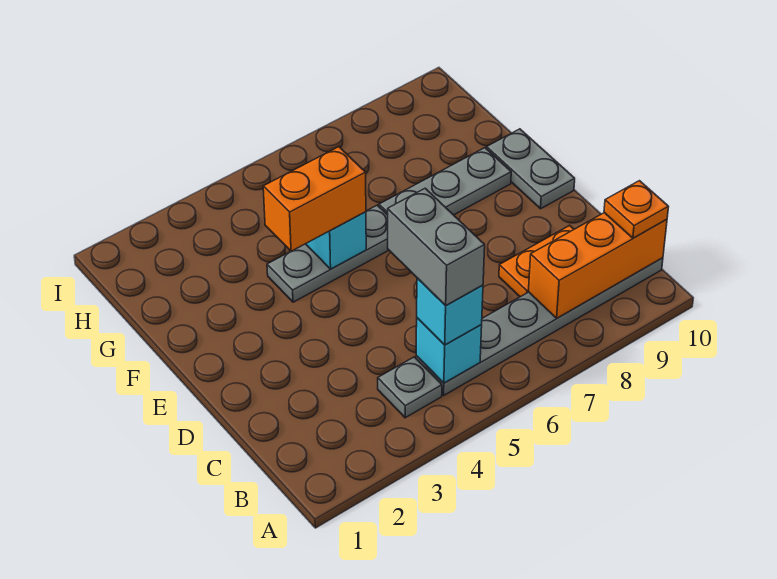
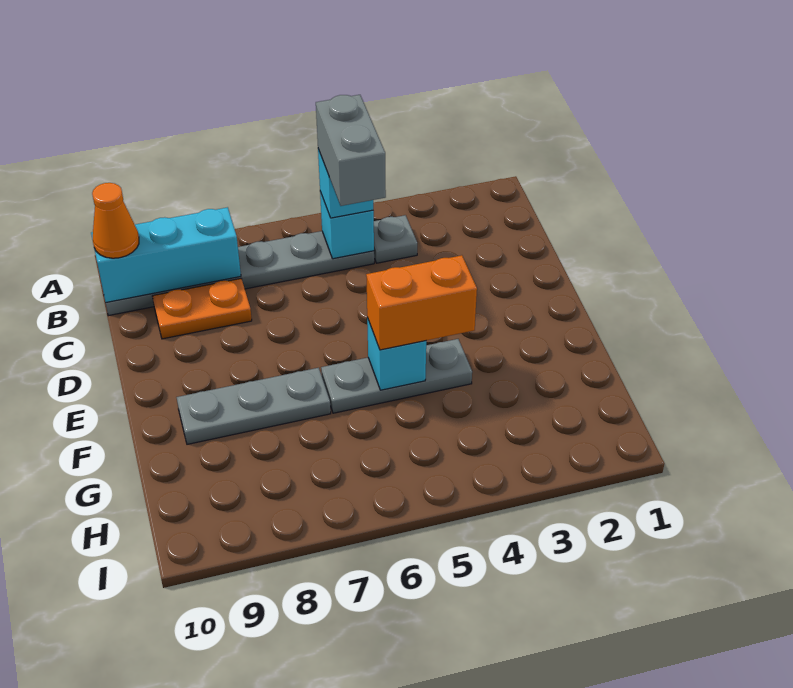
orange 1x3 brick [528,213,667,318] -> cyan 1x3 brick [91,207,241,303]
orange 1x1 plate [604,181,668,238] -> orange 1x1 cone [92,183,139,258]
grey 1x2 plate [487,129,575,209] -> none

